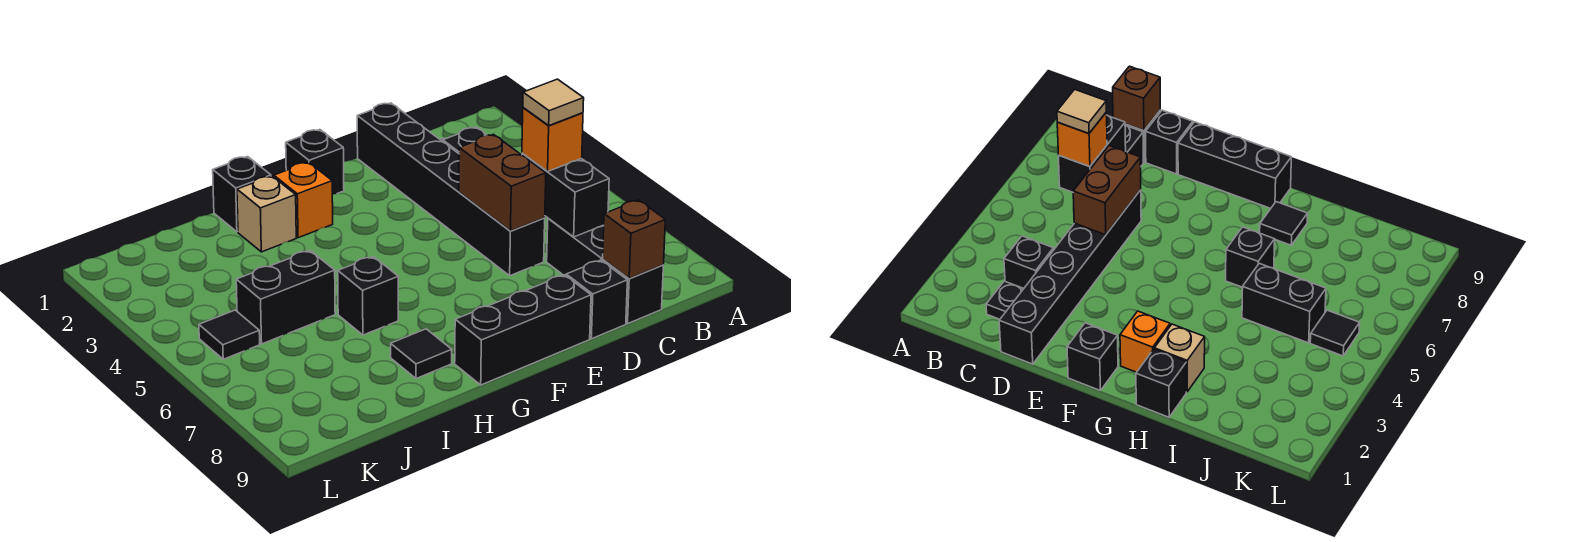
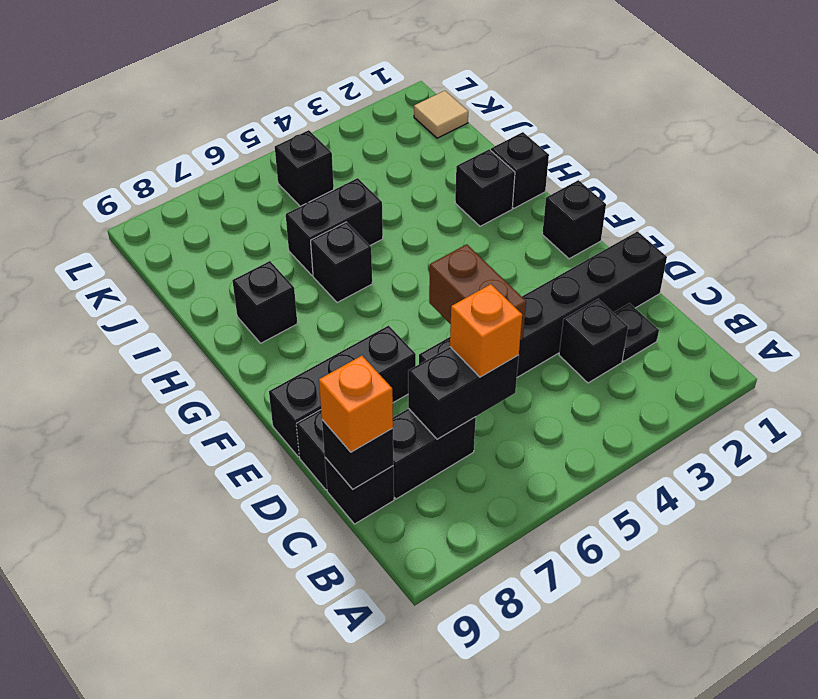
tan 1x1 tile [523,79,584,125] -> tan 1x1 tile moved to [414,91,468,138]
brown 1x1 brick [603,200,665,278] -> black 1x1 brick [322,420,393,489]
brown 1x2 brick [459,134,546,231] -> brown 1x2 brick turned to [429,244,526,341]
black 1x3 brick [455,275,591,385] -> black 1x3 brick turned to [269,325,416,457]
orange 1x1 brick [274,162,333,238] -> orange 1x1 brick moved to [319,356,393,452]
tan 1x1 brick [237,176,296,252] -> black 1x1 brick [455,149,515,226]
black 1x1 tile [391,329,452,379] -> black 1x1 brick [232,261,297,343]
black 1x2 brick [236,251,335,344] -> black 1x2 brick turned to [286,178,383,276]
black 1x1 tile [199,310,260,359] -> black 1x1 brick [275,130,334,206]

